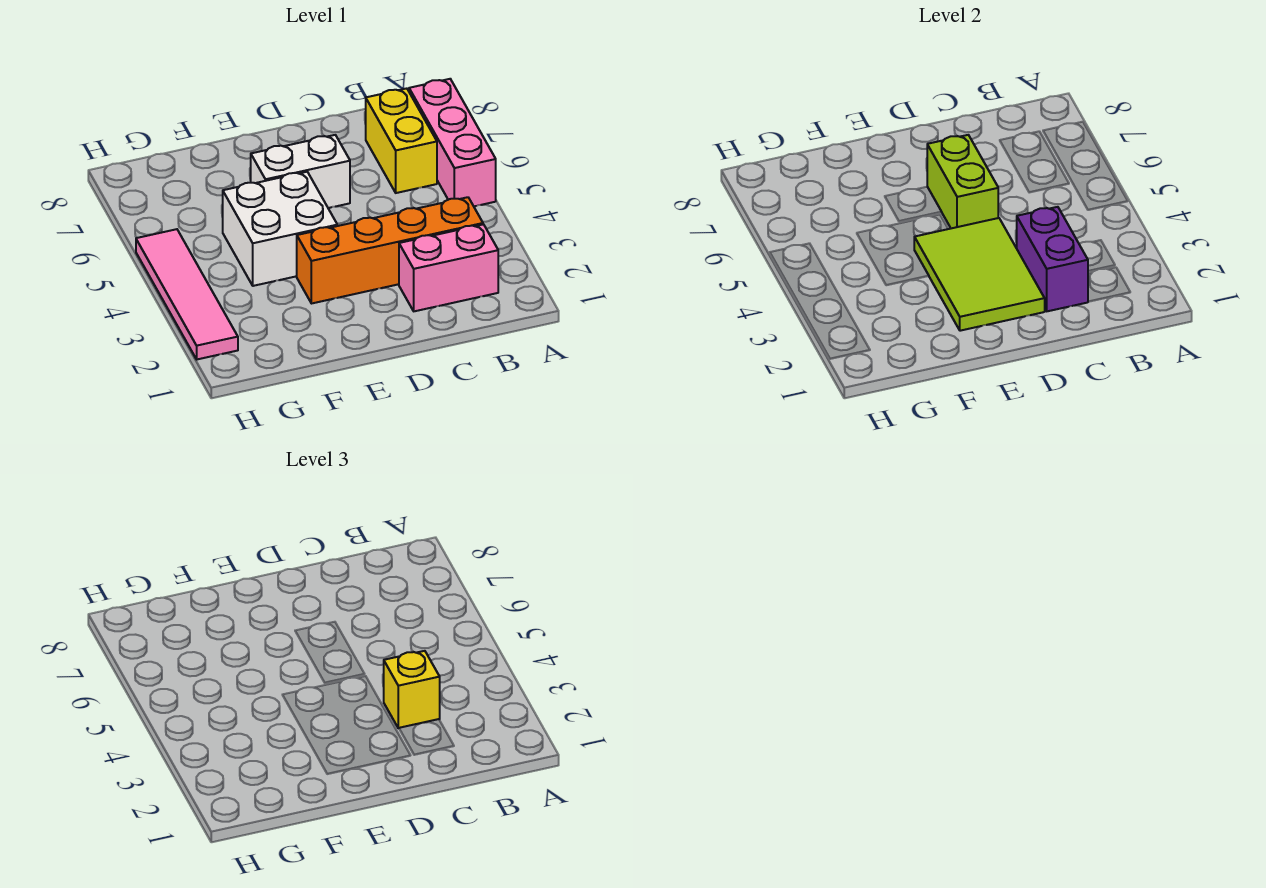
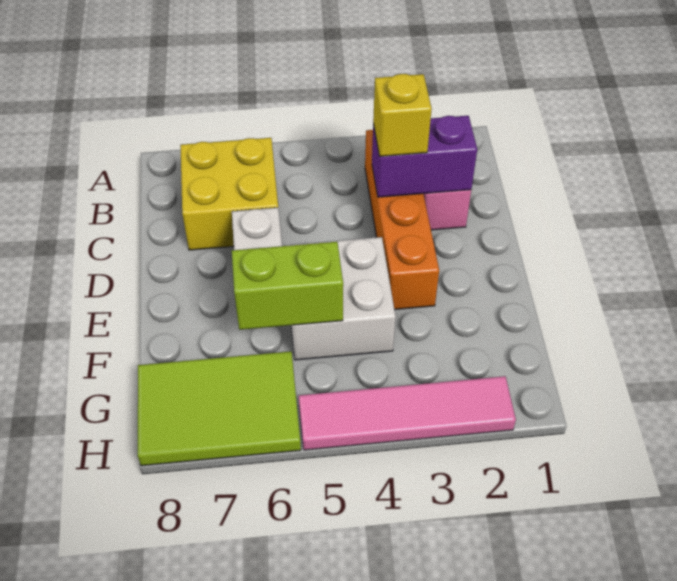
pink 1x3 brick [409,79,496,206] -> none
yellow 1x2 brick [366,88,437,193] -> yellow 2x2 brick [180,138,278,250]
lime 2x3 tile [914,218,1045,331] -> lime 2x3 tile moved to [138,351,301,466]
lime 1x2 brick [927,135,998,228] -> lime 1x2 brick moved to [232,242,343,330]

